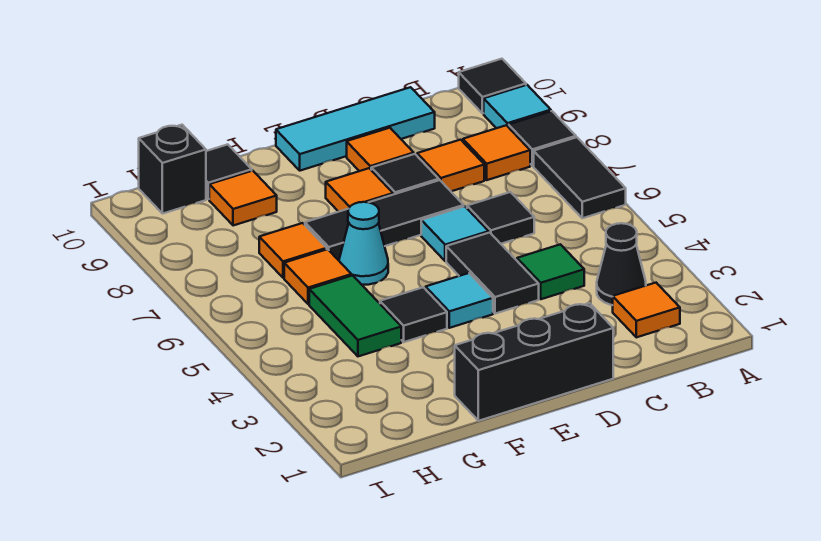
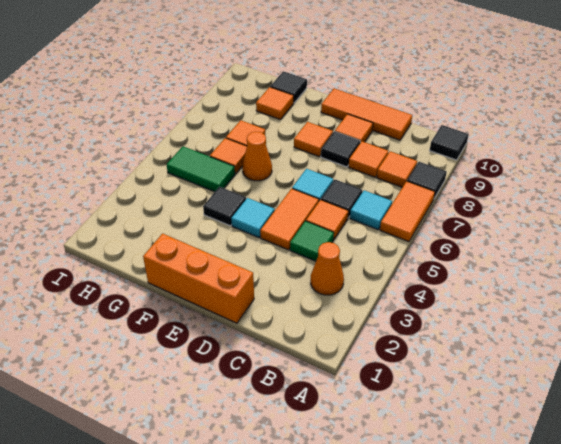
black 1x2 tile [534,137,626,218] -> orange 1x2 tile [380,181,435,242]
cyan 1x1 tile [484,85,551,128] -> cyan 1x1 tile moved to [350,190,392,230]
orange 1x1 tile [613,283,680,337] -> orange 1x1 tile moved to [306,200,348,240]
black 1x1 cone [597,223,646,305] -> orange 1x1 cone [311,242,344,295]
cyan 1x3 tile [276,87,435,171] -> orange 1x3 tile [321,89,412,140]
black 1x3 brick [455,303,613,421] -> orange 1x3 brick [143,234,254,323]
black 1x2 tile [446,233,539,314] -> orange 1x2 tile [260,189,319,250]
black 1x3 tile [305,180,464,260] -> none
cyan 1x1 cone [339,202,388,285] -> orange 1x1 cone [242,132,272,181]
green 1x2 tile [309,275,401,356] -> green 1x2 tile turned to [167,146,235,192]
black 1x1 brick [139,125,206,214] -> none

